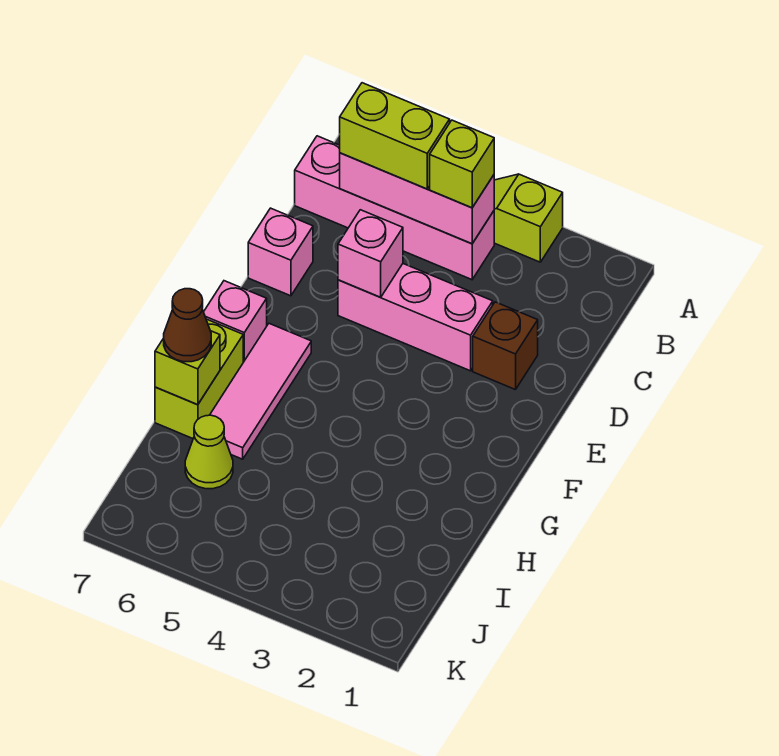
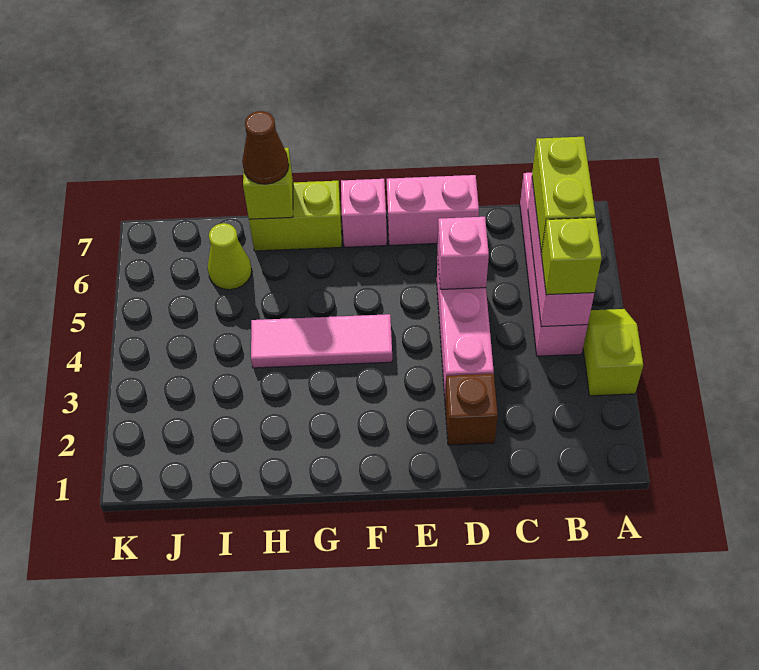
pink 1x1 brick [248,208,313,296] -> pink 1x2 brick [387,175,479,245]
pink 1x3 tile [210,324,311,459] -> pink 1x3 tile moved to [251,314,392,368]

